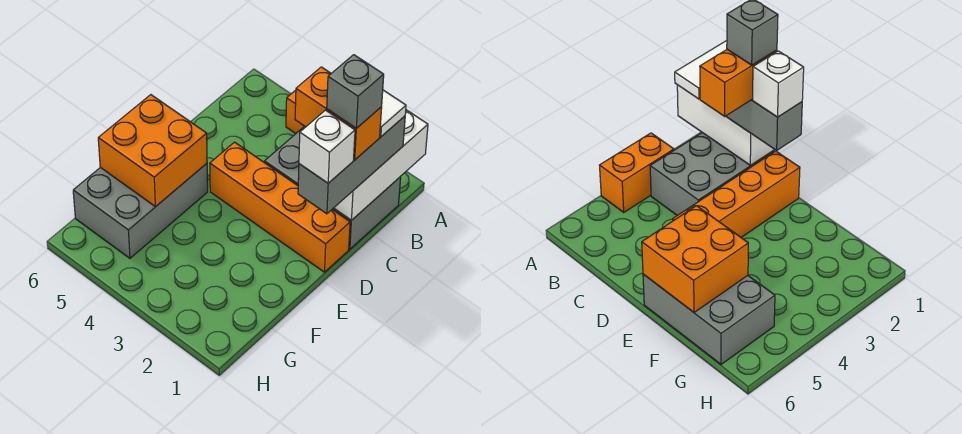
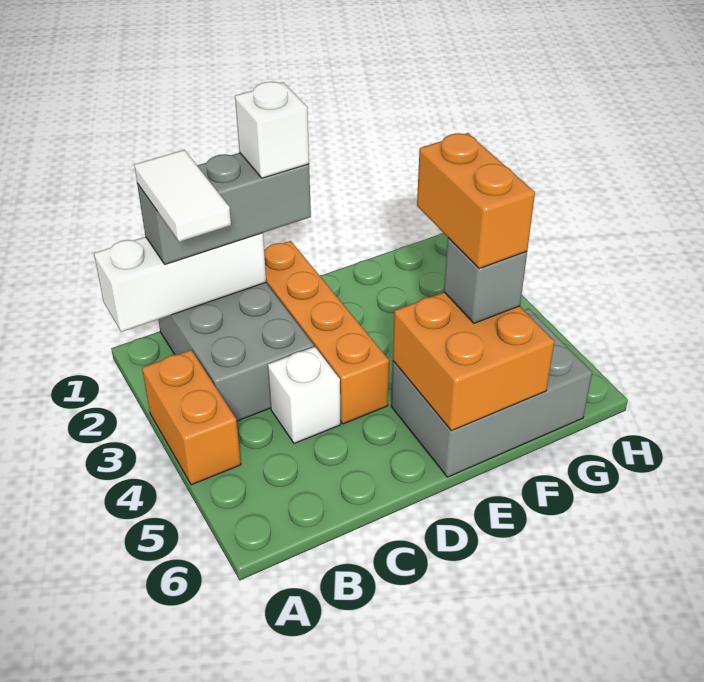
orange 1x2 brick [295,67,382,160] -> orange 1x2 brick moved to [417,133,535,269]
grey 1x1 brick [327,55,384,128] -> grey 1x1 brick moved to [444,238,527,323]
none -> white 1x1 brick [268,347,341,443]

